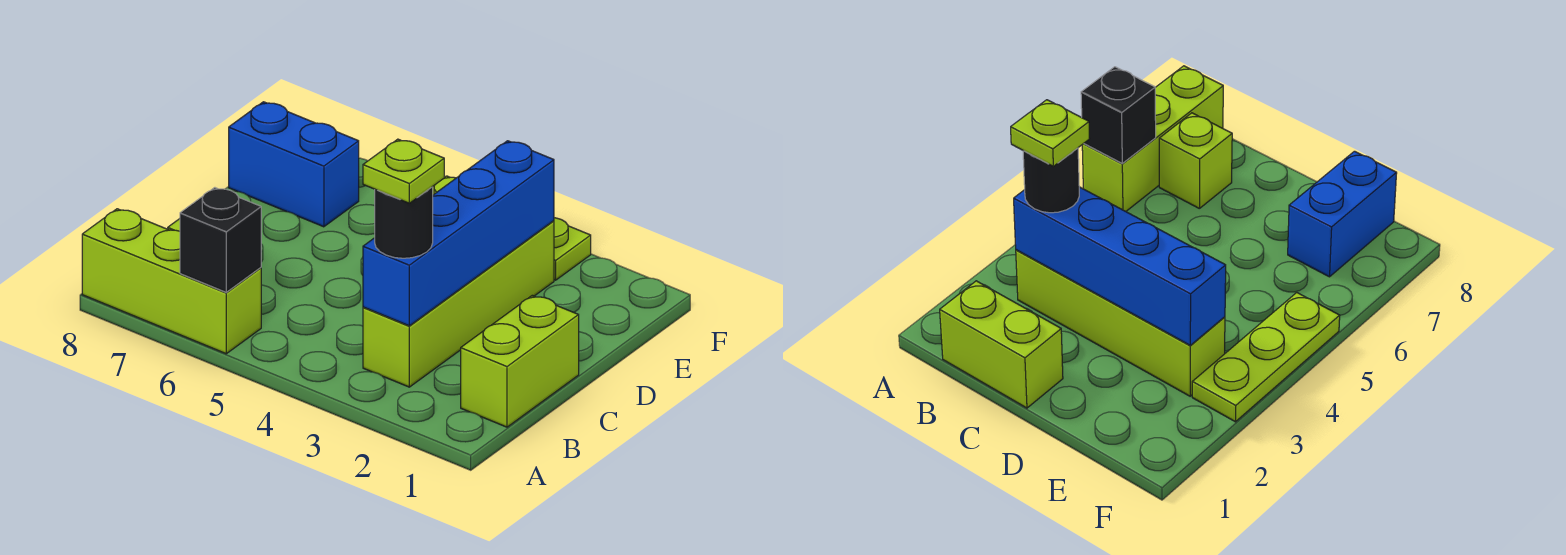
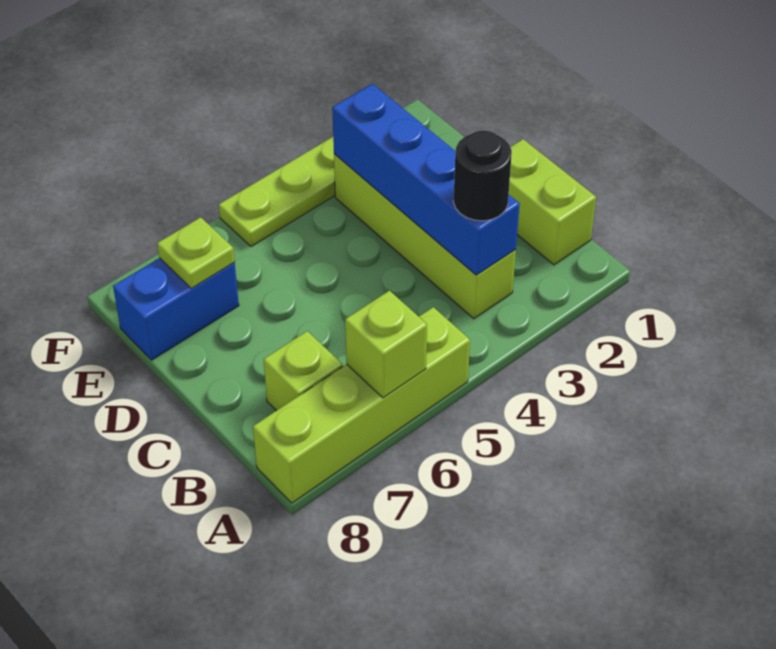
lime 1x3 brick [82,209,261,354] -> lime 1x4 brick [253,307,470,503]
black 1x1 brick [180,188,261,292] -> lime 1x1 brick [345,291,427,398]
lime 1x1 plate [363,139,444,203] -> lime 1x1 plate moved to [157,217,235,288]

